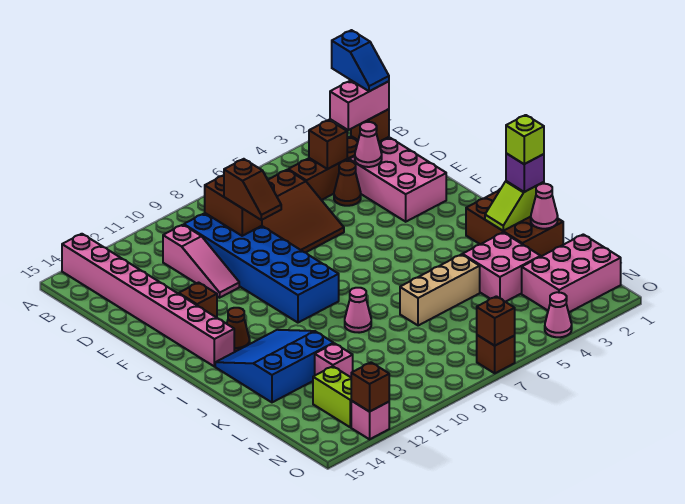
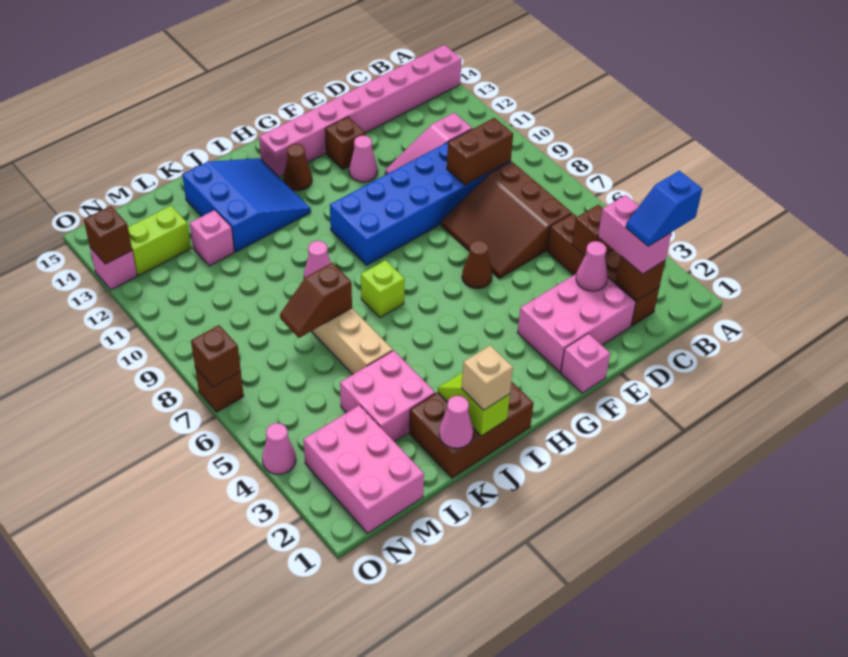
brown 1x1 cone [334,161,361,206] -> brown 1x1 cone moved to [462,240,492,289]
brown 1x2 slope [224,159,281,220] -> brown 1x2 slope moved to [280,263,352,338]
none -> pink 1x1 brick [561,334,610,393]
none -> pink 1x1 cone [349,136,378,182]
purple 1x1 brick [506,153,544,192] -> tan 1x1 brick [462,345,513,410]
lime 1x1 brick [506,115,544,164] -> lime 1x1 brick moved to [361,260,405,317]

